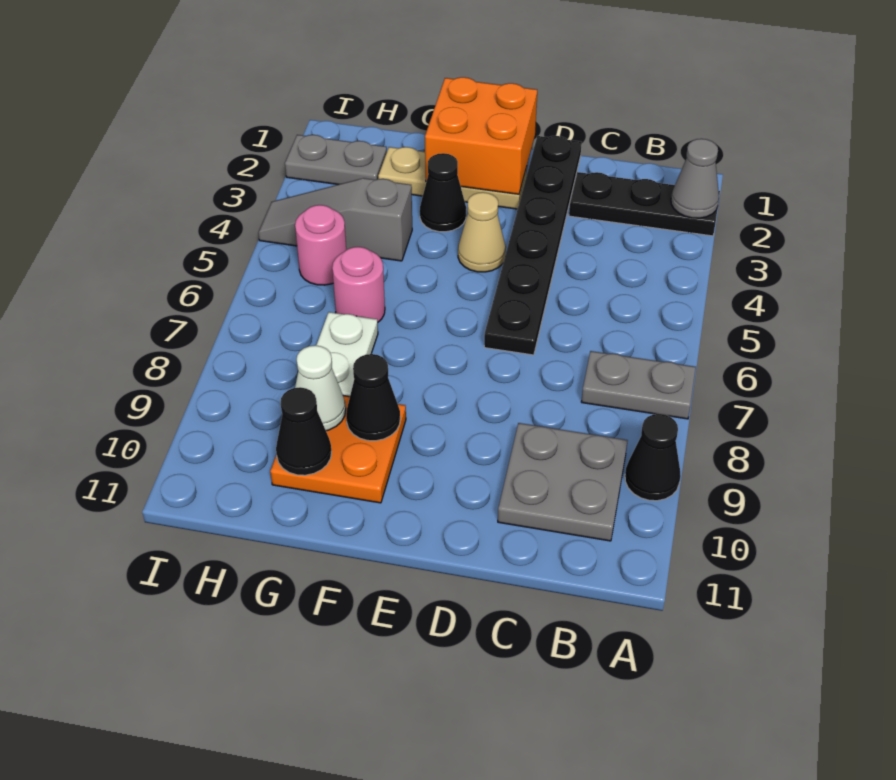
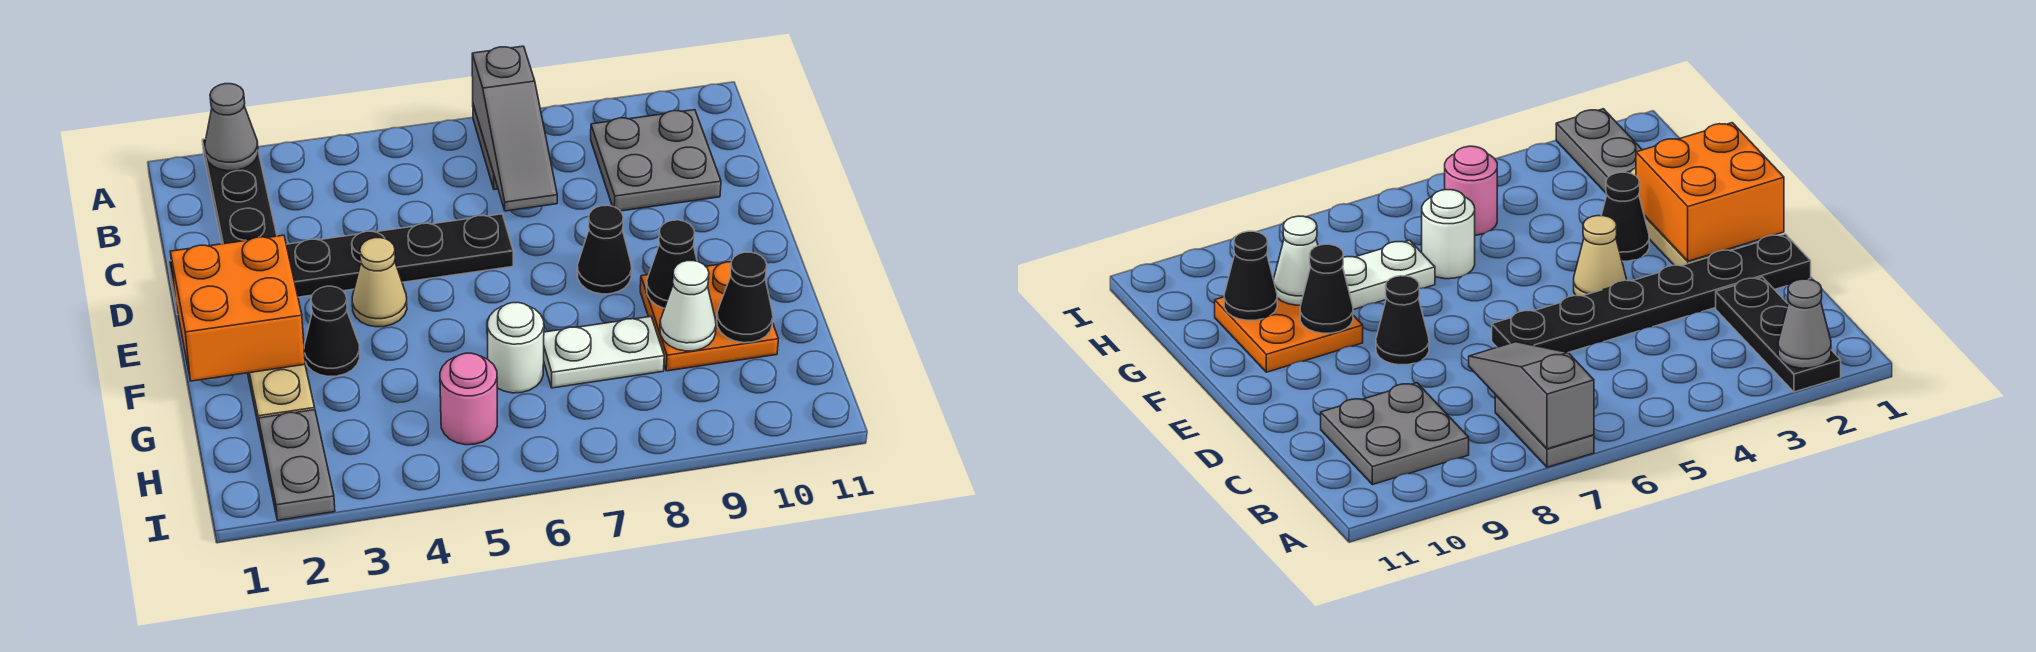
black 1x1 cone [625,414,681,501] -> black 1x1 cone moved to [577,205,632,294]
grey 1x3 slope [258,178,412,261] -> grey 1x3 slope moved to [472,46,557,211]
pink 1x1 round brick [332,247,385,322] -> white 1x1 round brick [488,303,544,393]

